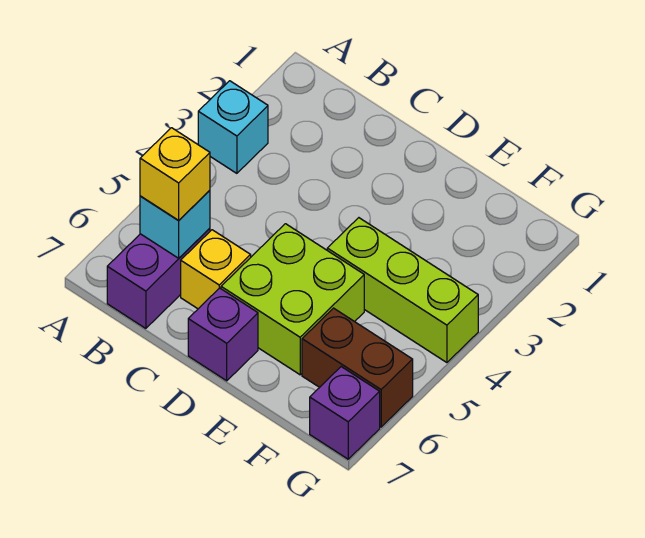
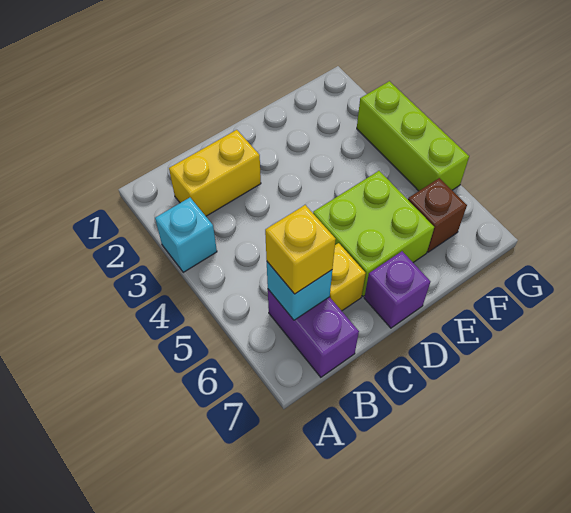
none -> yellow 1x2 brick [169,130,261,216]
lime 1x3 brick [327,218,478,363] -> lime 1x3 brick turned to [357,81,469,191]
brown 1x2 brick [302,308,413,427] -> brown 1x1 brick [408,178,467,252]
purple 1x1 brick [310,367,380,459] -> none

